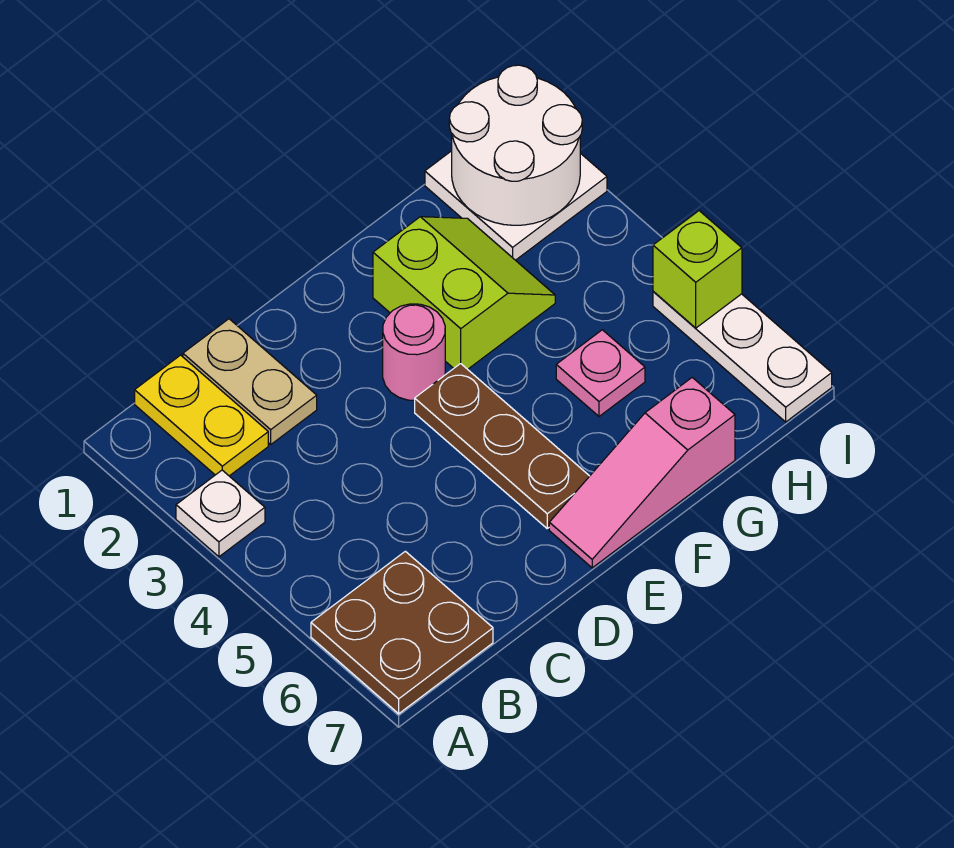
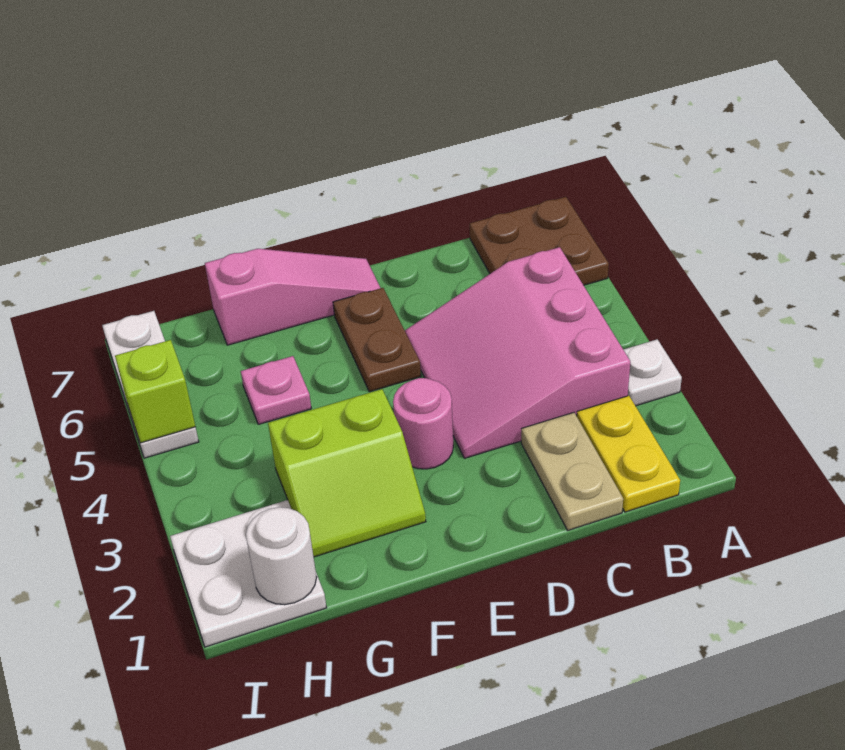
none -> pink 3x3 slope [405,247,630,458]
brown 1x3 plate [415,363,589,528] -> brown 1x2 plate [333,288,421,392]
lime 2x2 slope [373,217,555,369] -> lime 2x2 slope turned to [268,389,426,557]
white 2x2 round brick [449,65,582,225] -> white 1x1 round brick [246,507,317,605]

